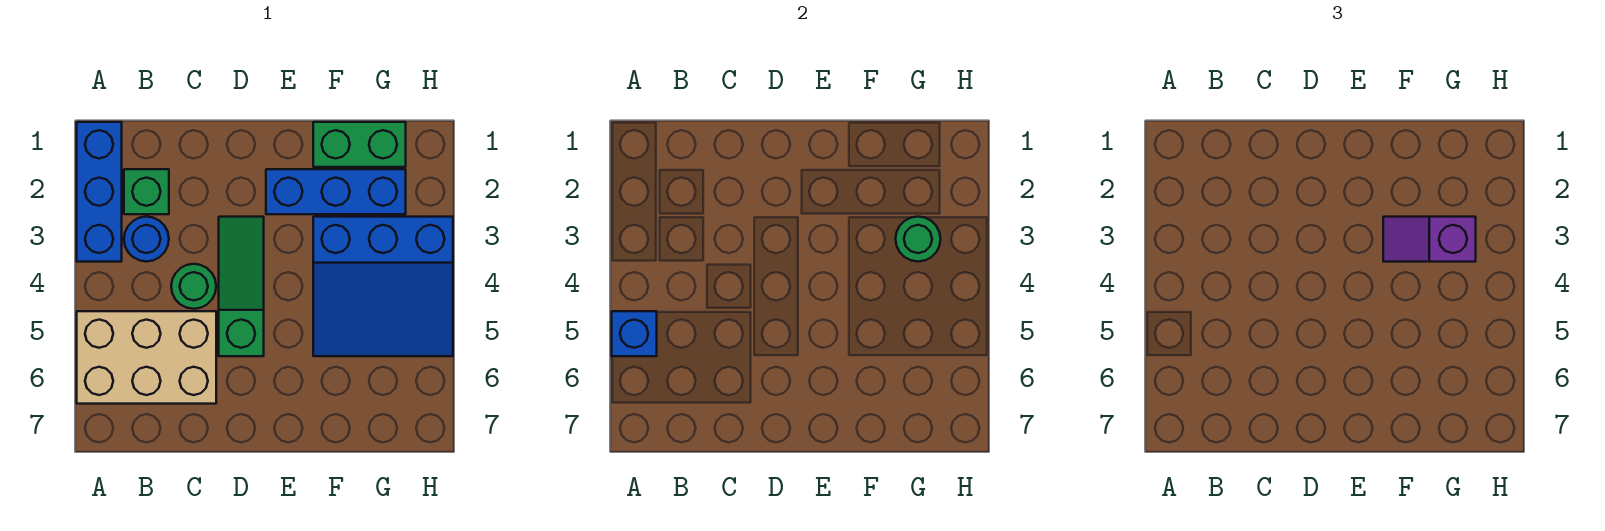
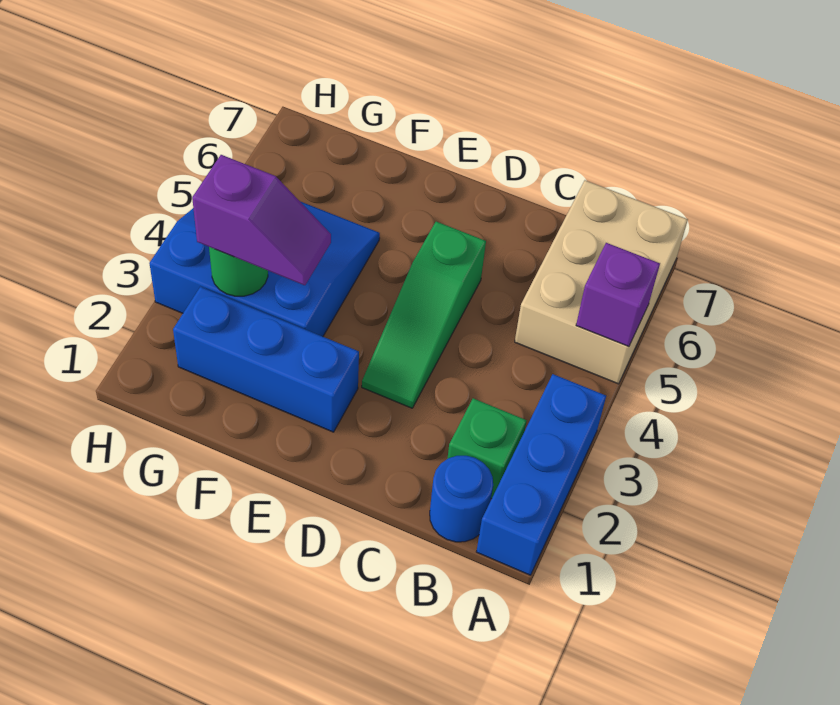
tan 2x3 brick [77,311,216,404] -> tan 2x3 brick turned to [515,180,688,384]
blue 1x1 brick [612,311,657,356] -> purple 1x1 brick [576,243,660,346]
blue 1x1 round brick [124,217,169,262] -> blue 1x1 round brick moved to [430,456,493,542]
green 1x1 round brick [171,264,216,309] -> none
green 1x2 brick [313,122,406,167] -> none

